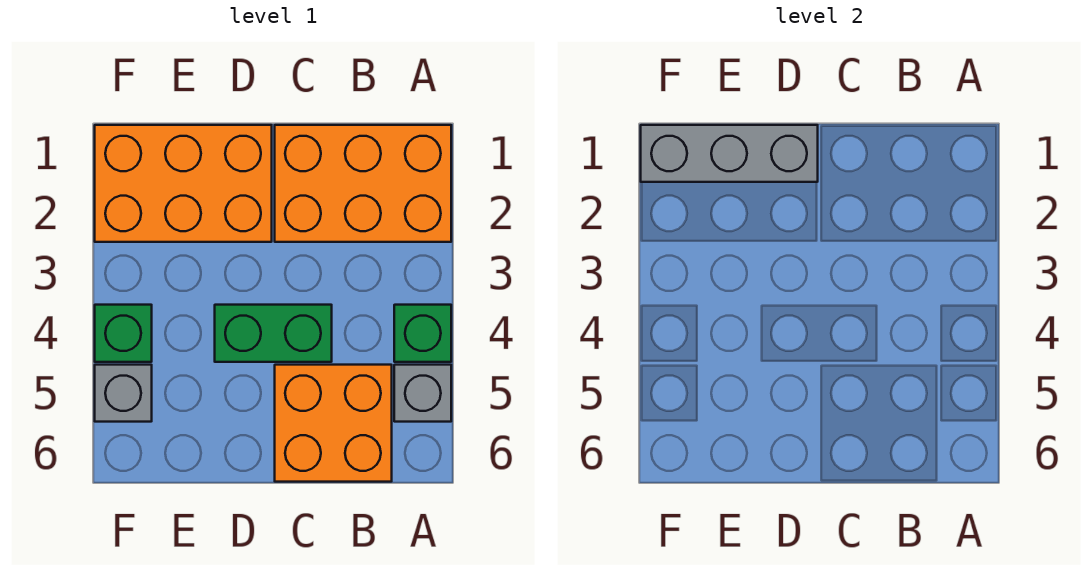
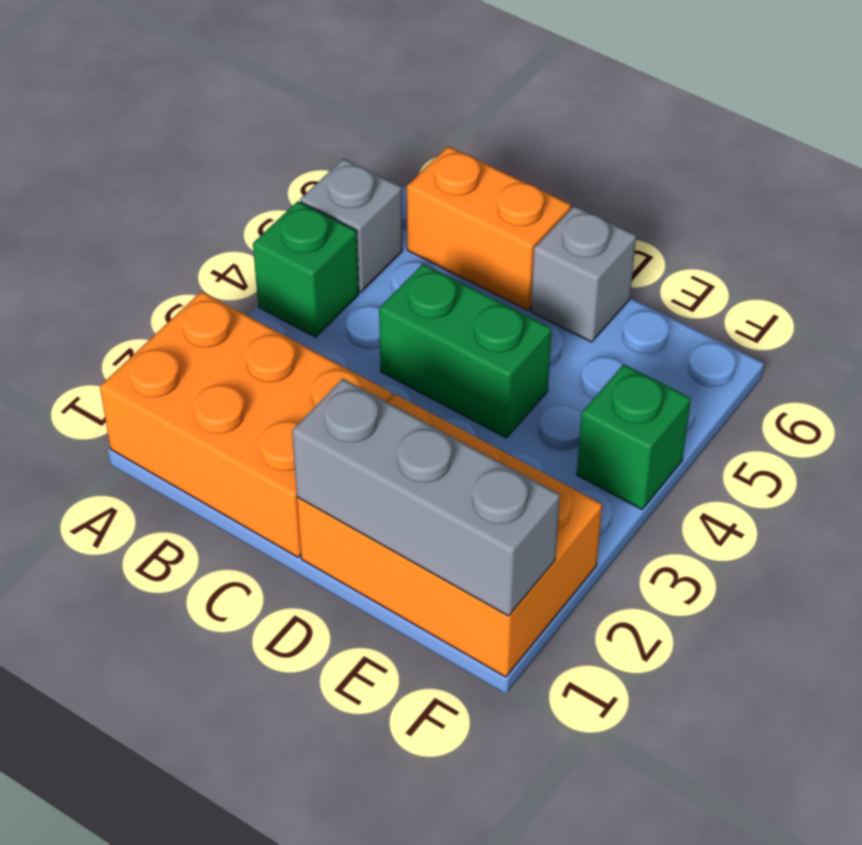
orange 2x2 brick [275,365,392,482] -> orange 1x2 brick [407,146,571,310]
grey 1x1 brick [95,365,152,422] -> grey 1x1 brick moved to [531,206,636,342]

